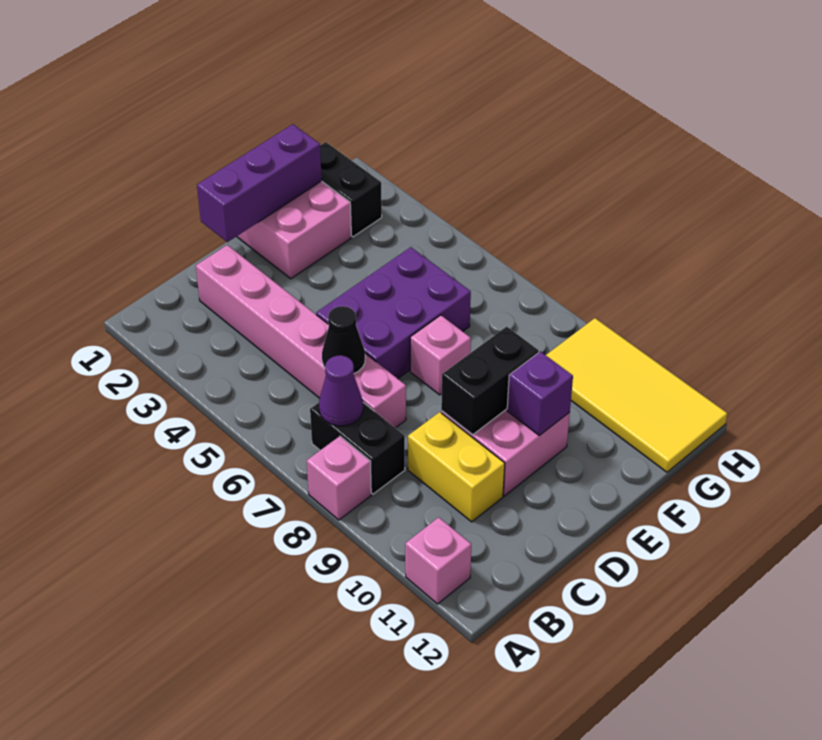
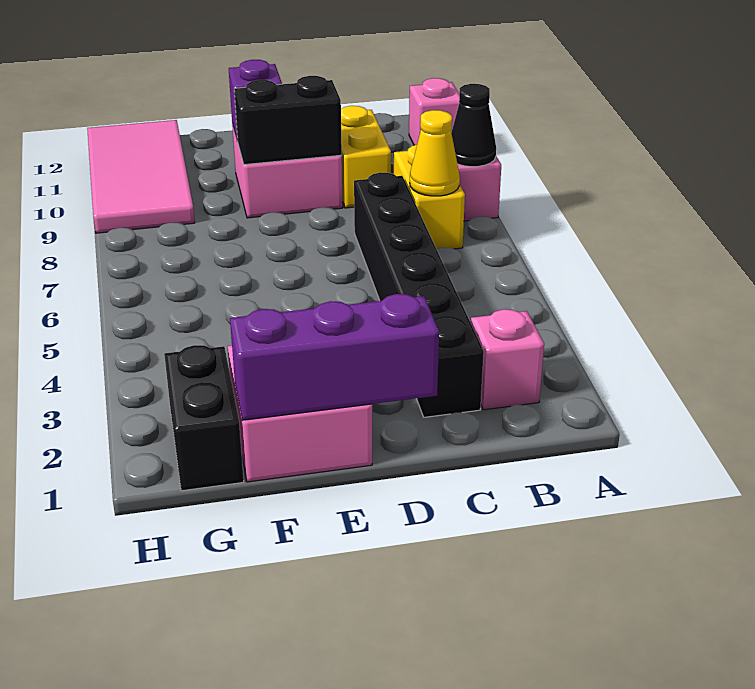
black 1x2 brick [310,403,405,494] -> yellow 1x2 brick [394,145,465,249]
purple 1x1 cone [319,355,363,426] -> yellow 1x1 cone [410,110,460,196]
pink 1x6 brick [196,245,406,428] -> black 1x6 brick [354,172,484,417]
black 1x1 cone [322,306,365,373] -> black 1x1 cone moved to [451,84,496,167]
purple 2x3 brick [316,247,471,379] -> none
pink 1x1 brick [410,315,471,395] -> pink 1x1 brick moved to [471,309,544,410]
yellow 2x4 tile [546,318,727,472] -> pink 2x4 tile [87,120,195,233]

